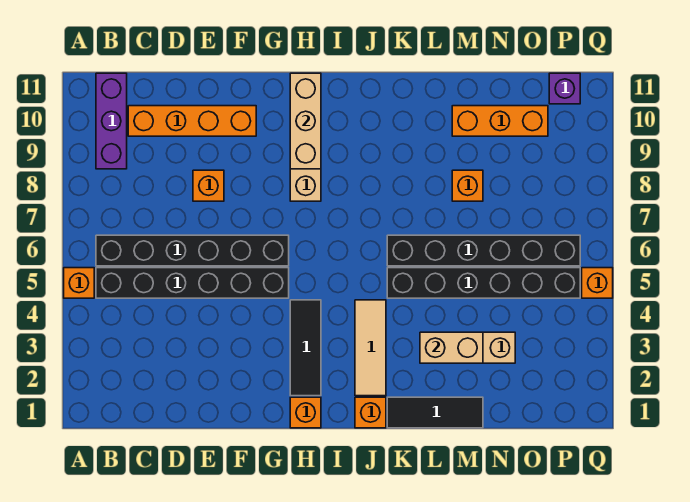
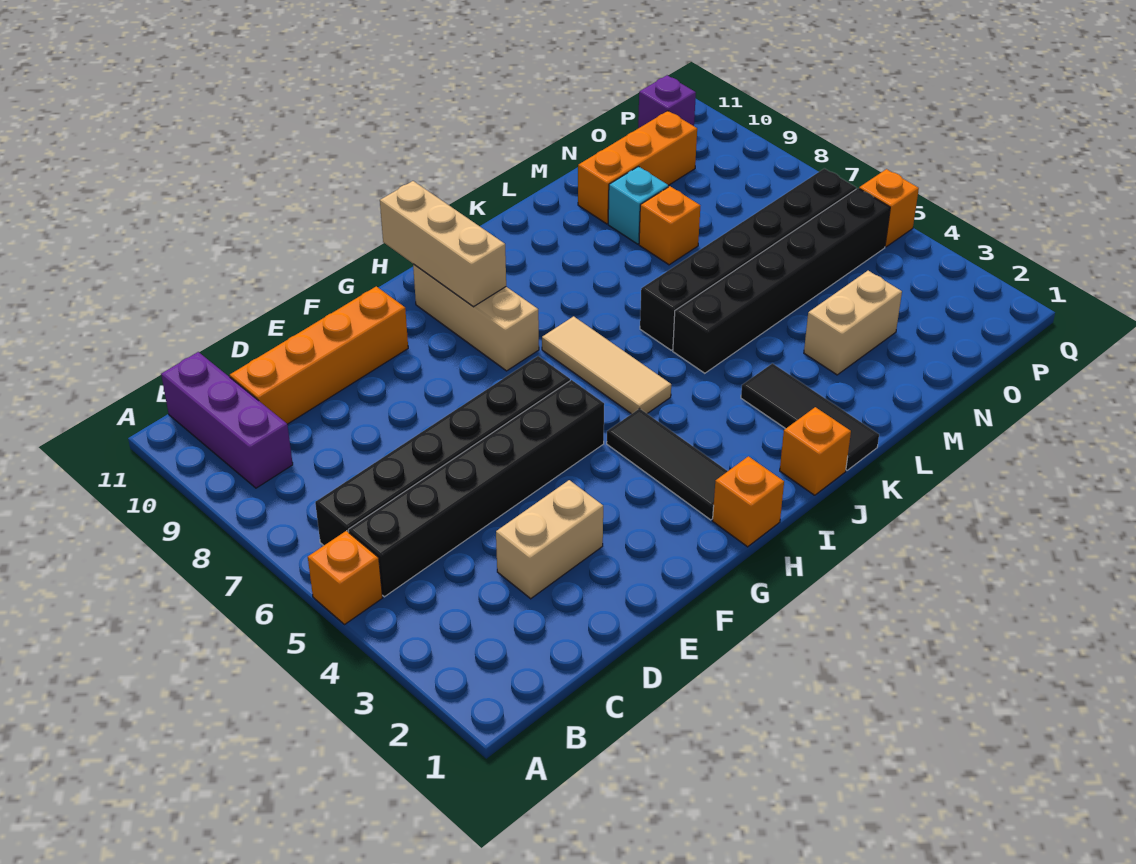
orange 1x1 brick [193,170,224,201] -> none
tan 1x3 tile [355,300,386,396] -> tan 1x3 tile moved to [542,316,671,414]
black 1x3 tile [387,397,483,428] -> black 1x3 tile turned to [741,363,879,470]
tan 1x2 brick [420,332,483,363] -> tan 1x2 brick moved to [496,480,603,599]
none -> cyan 1x1 brick [608,167,668,244]

